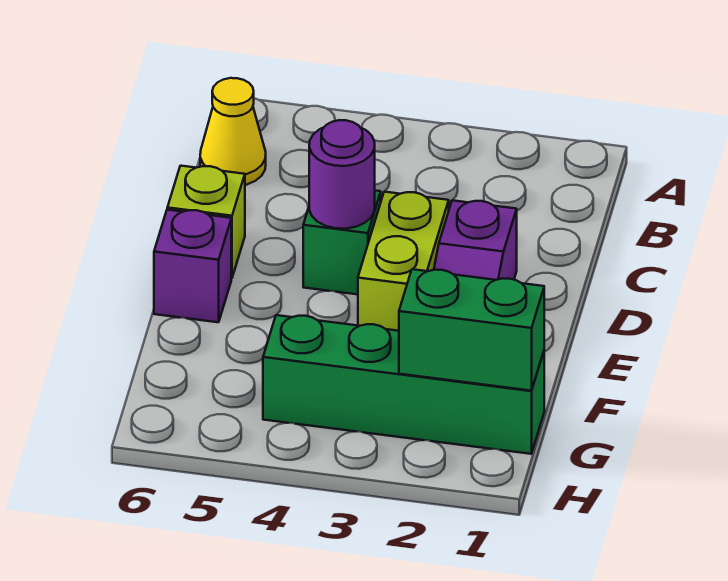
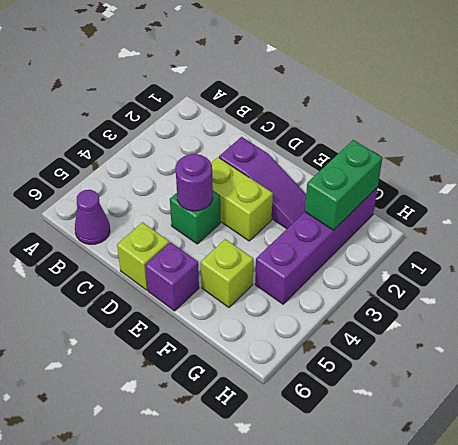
yellow 1x1 cone [200,78,266,185] -> purple 1x1 cone [75,190,110,245]
none -> lime 1x1 brick [201,239,253,307]
green 1x4 brick [263,315,544,454] -> purple 1x4 brick [255,187,378,304]

